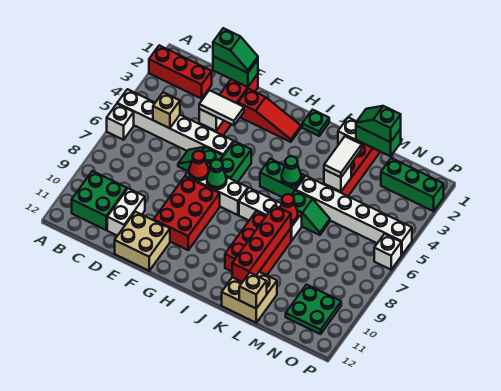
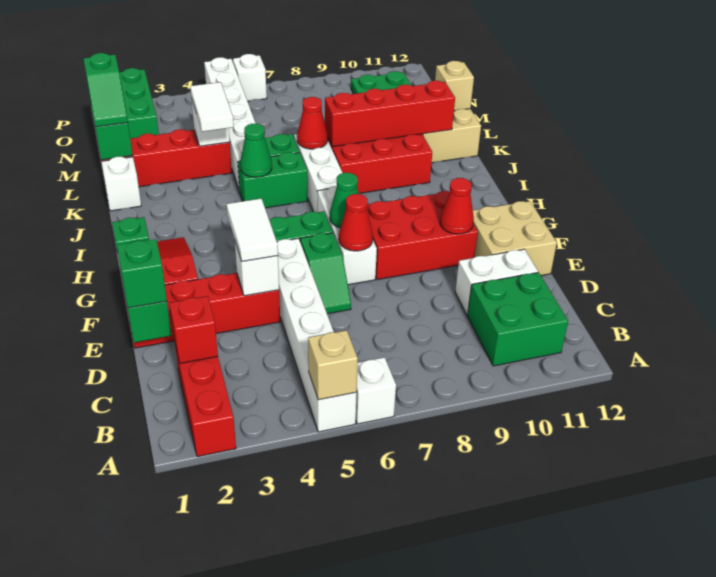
none -> red 1x1 brick [169,296,218,363]
tan 1x1 brick [153,92,180,128] -> tan 1x1 brick moved to [308,330,358,400]
none -> red 1x1 cone [440,178,474,234]
green 1x2 brick [260,159,305,197] -> green 1x2 brick turned to [238,152,308,208]
white 1x2 tile [324,136,362,177] -> white 1x2 tile turned to [190,82,234,132]

